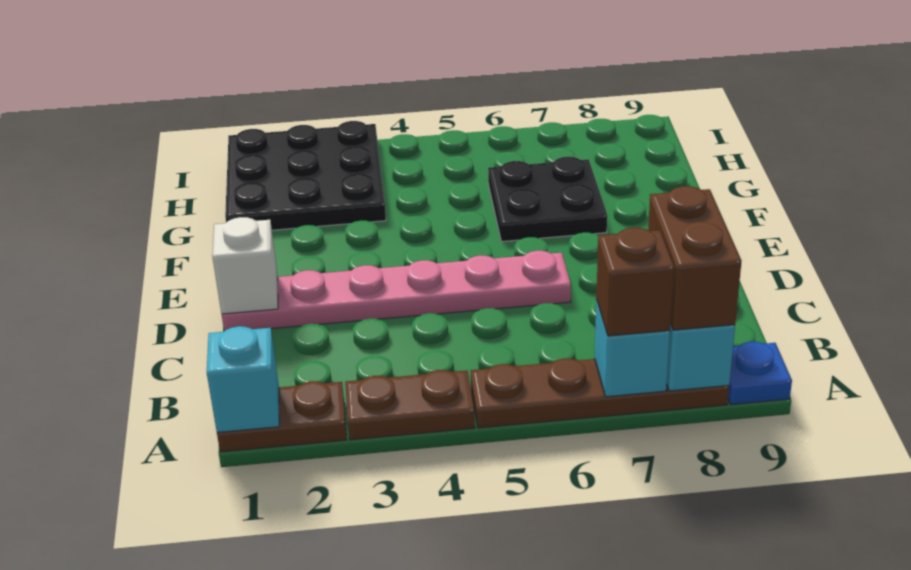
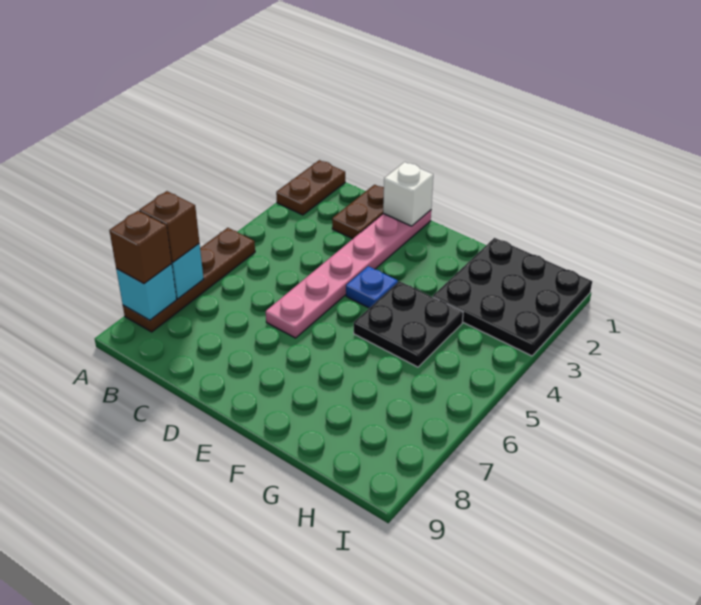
cyan 1x1 brick [207,326,279,432] -> none
brown 1x2 plate [345,370,475,440] -> brown 1x2 plate moved to [332,185,384,239]
brown 1x2 brick [648,186,741,330] -> brown 1x1 brick [109,211,172,284]
blue 1x1 plate [728,342,792,405] -> blue 1x1 plate moved to [346,266,398,308]
black 2x2 plate [488,157,607,242] -> black 2x2 plate moved to [354,281,463,367]

